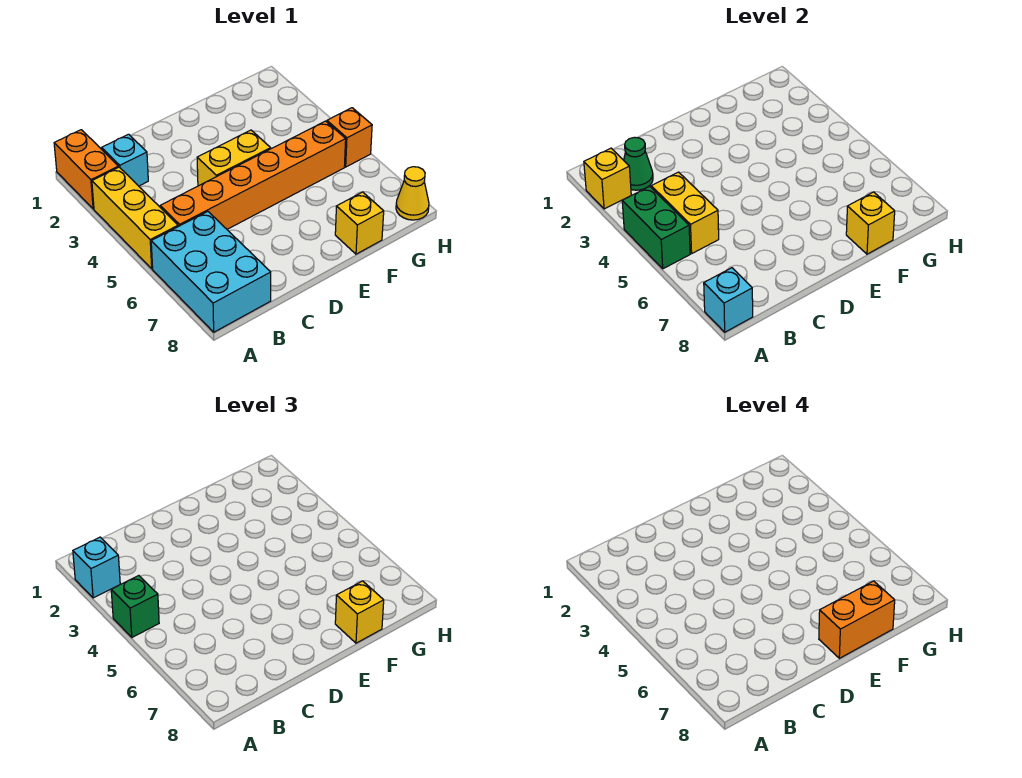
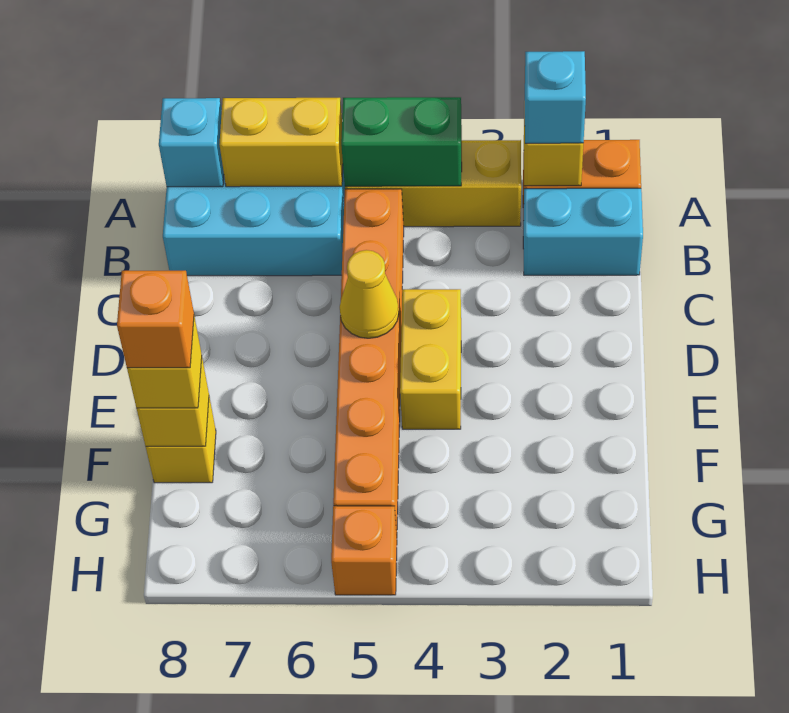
green 1x1 brick [111,576,159,637] -> none
cyan 1x1 brick [102,134,148,186] -> cyan 1x2 brick [523,188,643,275]
green 1x1 cone [624,137,653,190] -> none
yellow 1x2 brick [651,172,719,253] -> yellow 1x2 brick moved to [219,98,343,187]
orange 1x2 brick [819,581,895,658] -> orange 1x1 brick [117,271,194,368]
yellow 1x1 cone [396,167,429,220] -> yellow 1x1 cone moved to [340,250,399,338]

